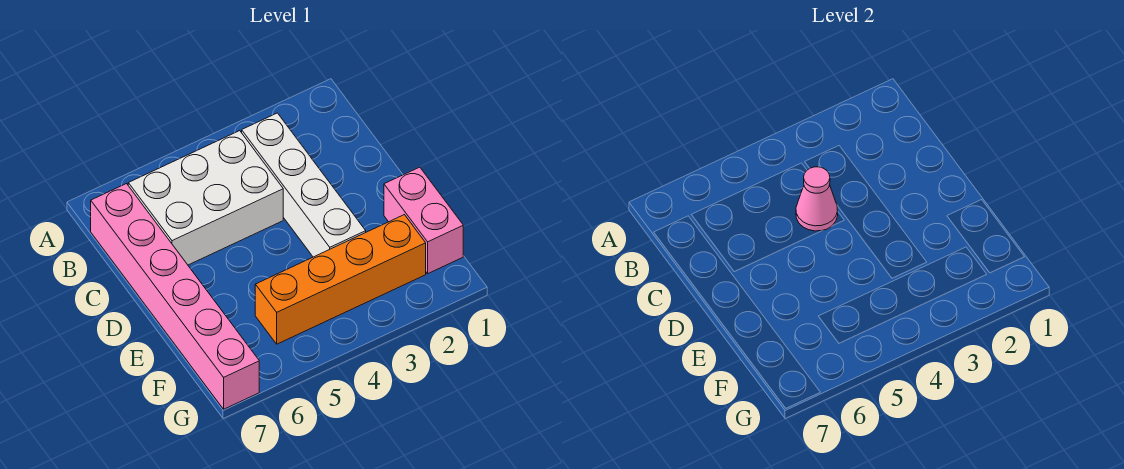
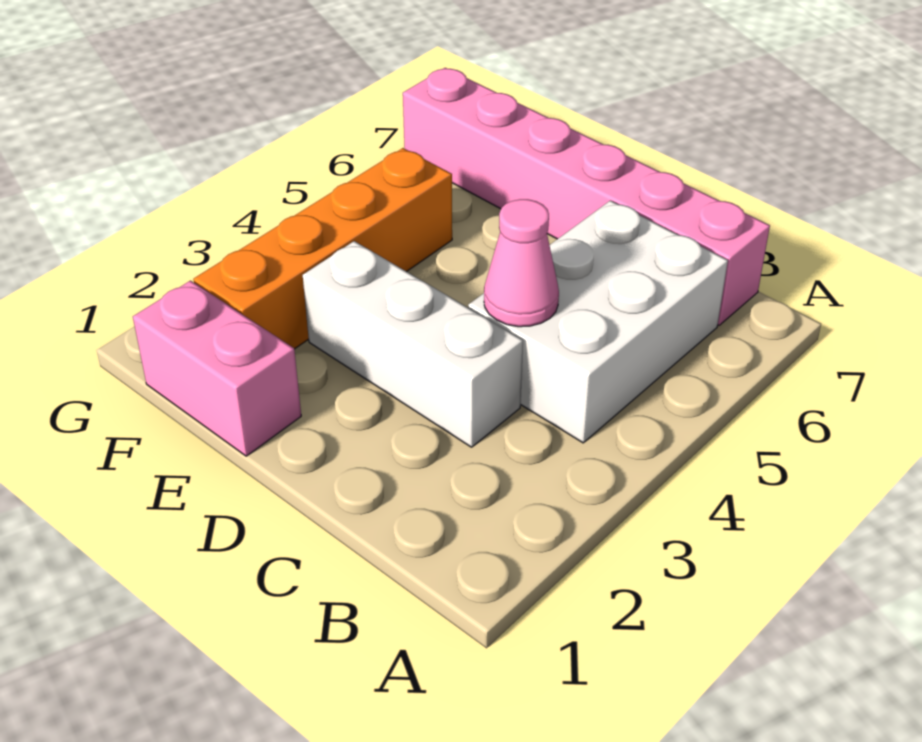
white 1x4 brick [242,113,366,257] -> white 1x3 brick [303,241,523,447]

